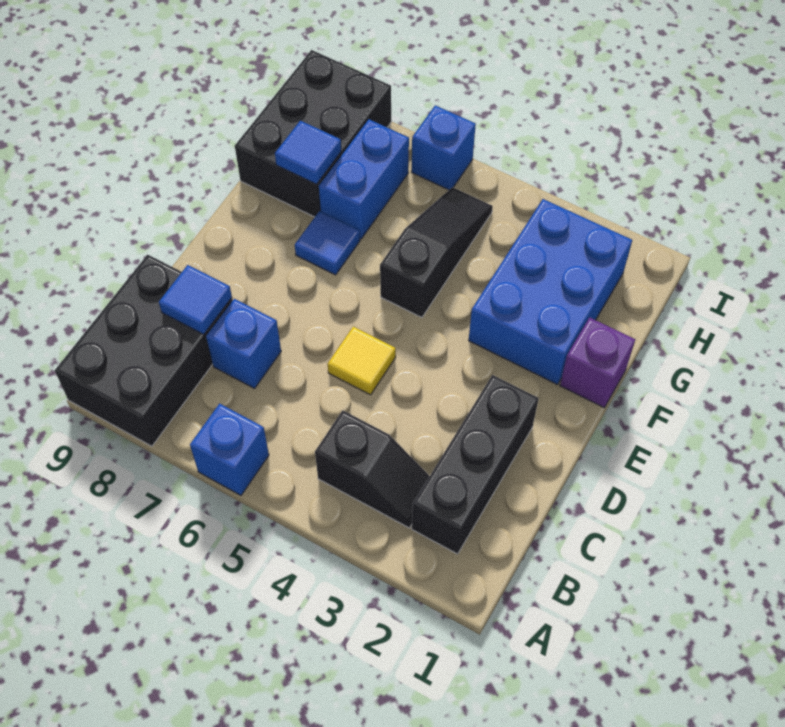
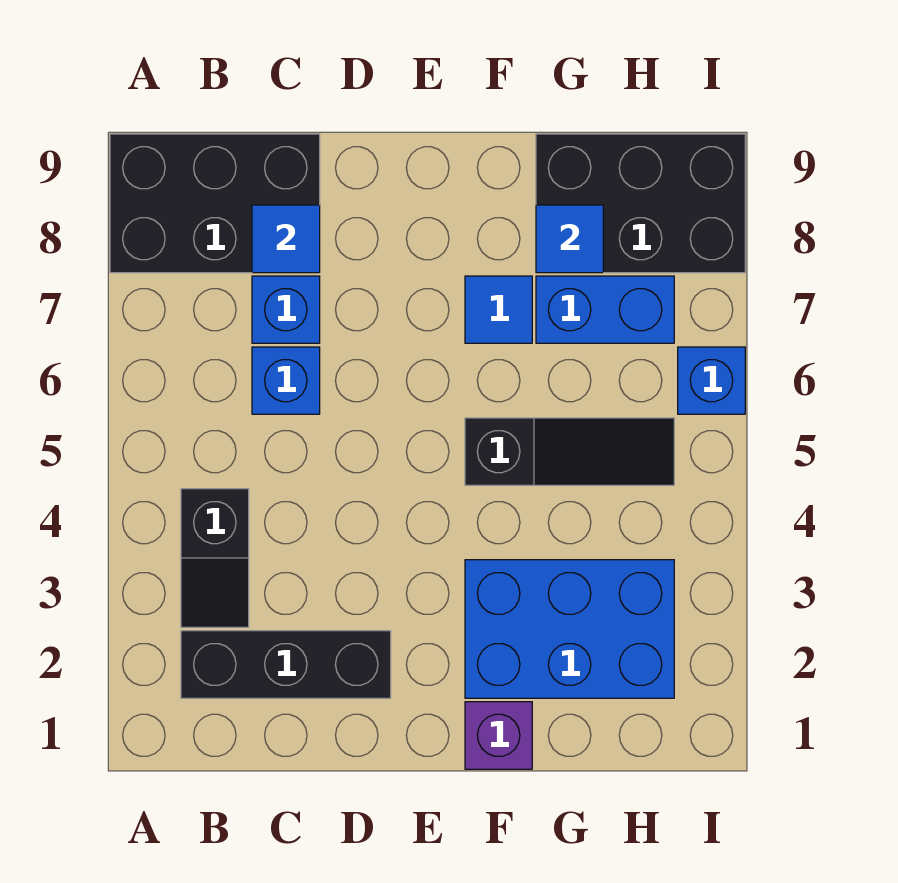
blue 1x1 brick [190,404,269,495] -> blue 1x1 brick moved to [252,347,320,414]
yellow 1x1 tile [328,327,396,395] -> none

